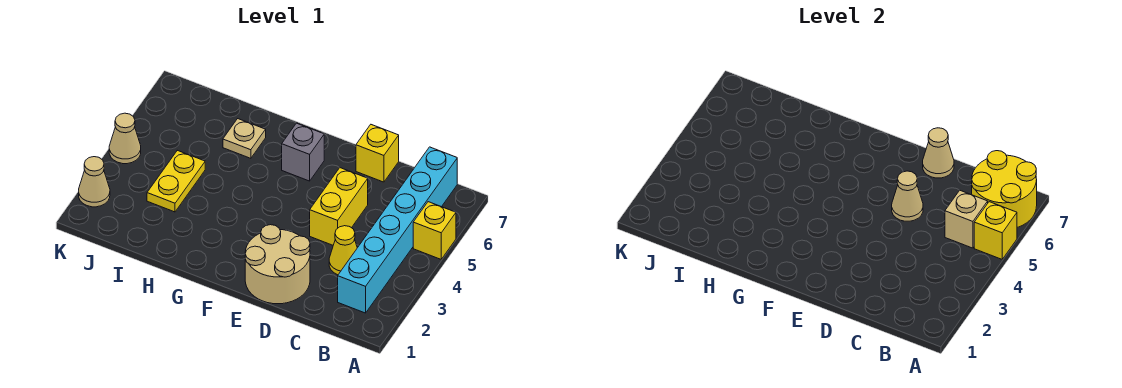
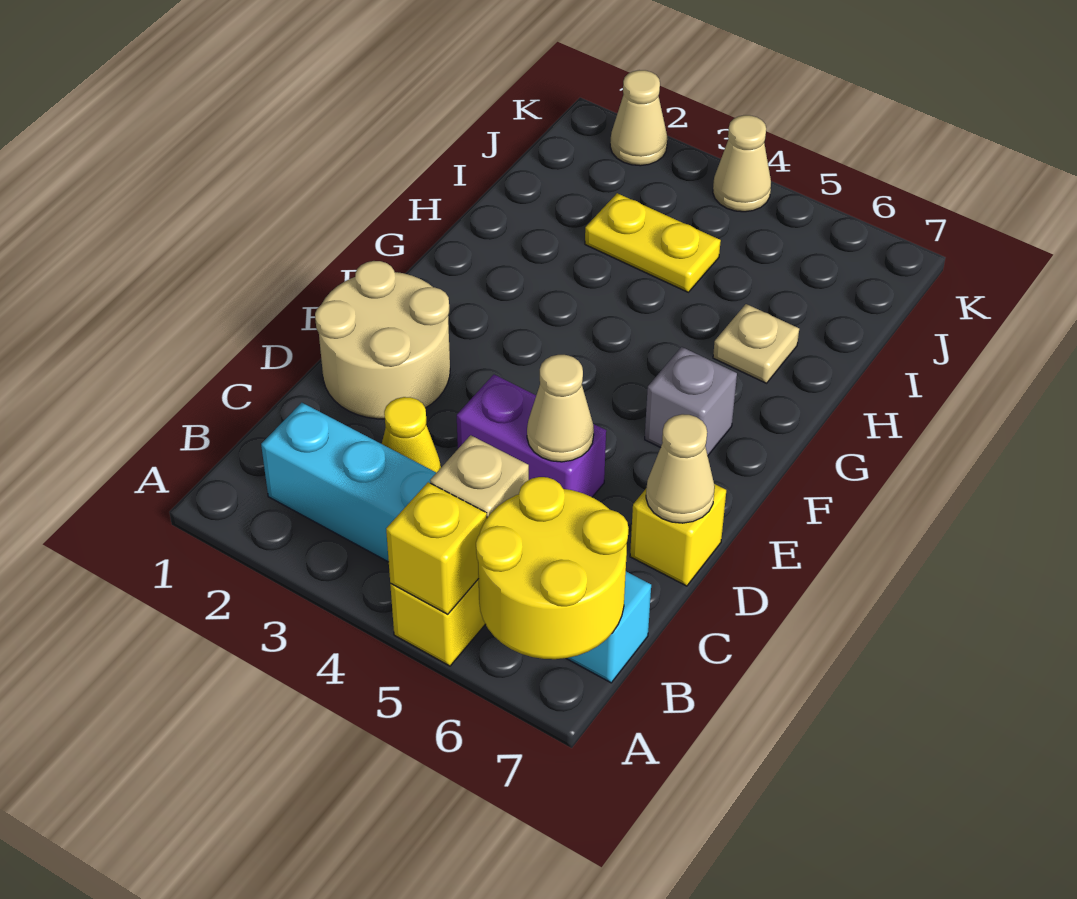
yellow 1x2 brick [310,168,368,245] -> purple 1x2 brick [457,375,606,497]

